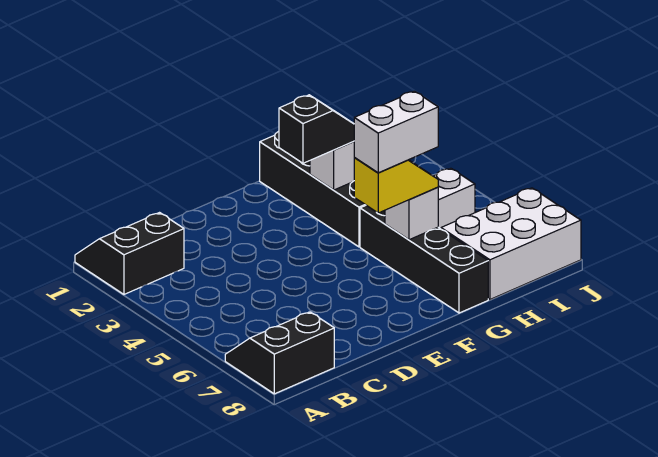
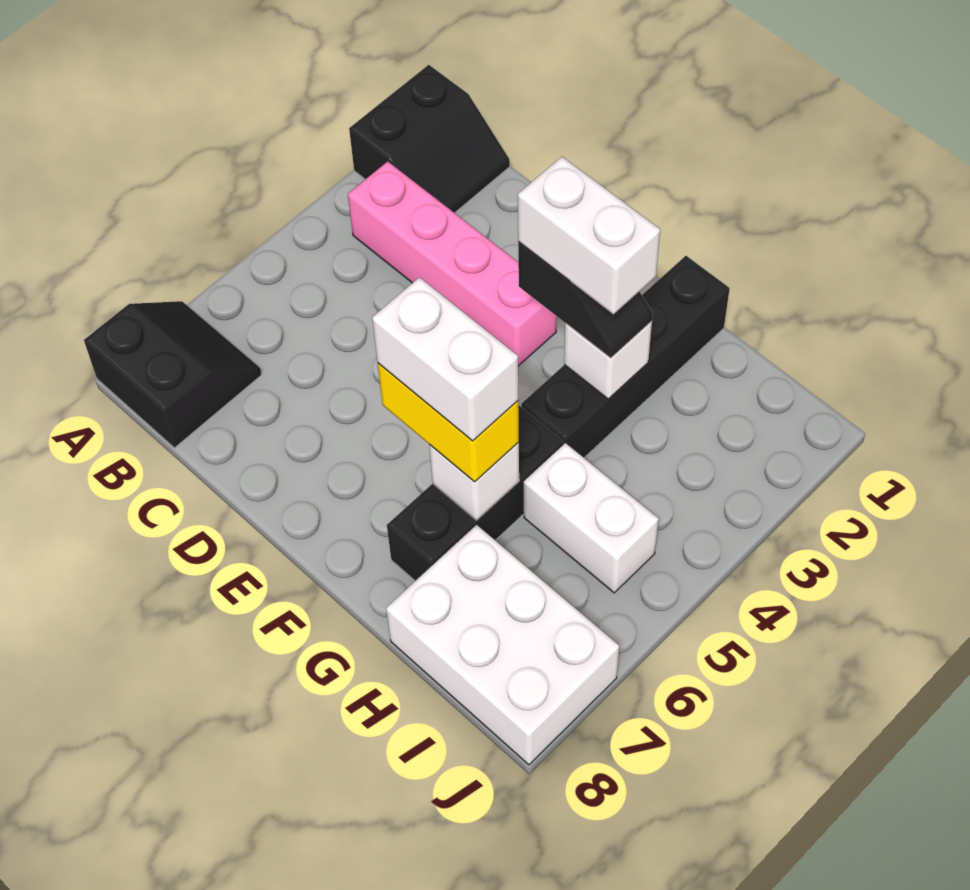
black 2x2 slope [75,213,184,294] -> black 2x2 slope turned to [349,65,510,213]
none -> pink 1x4 brick [348,161,557,366]
none -> white 1x2 brick [518,157,660,314]
yellow 1x2 slope [354,158,438,213] -> yellow 1x2 brick [378,363,519,482]
black 1x4 brick [360,205,488,313] -> black 1x3 brick [387,406,563,581]

